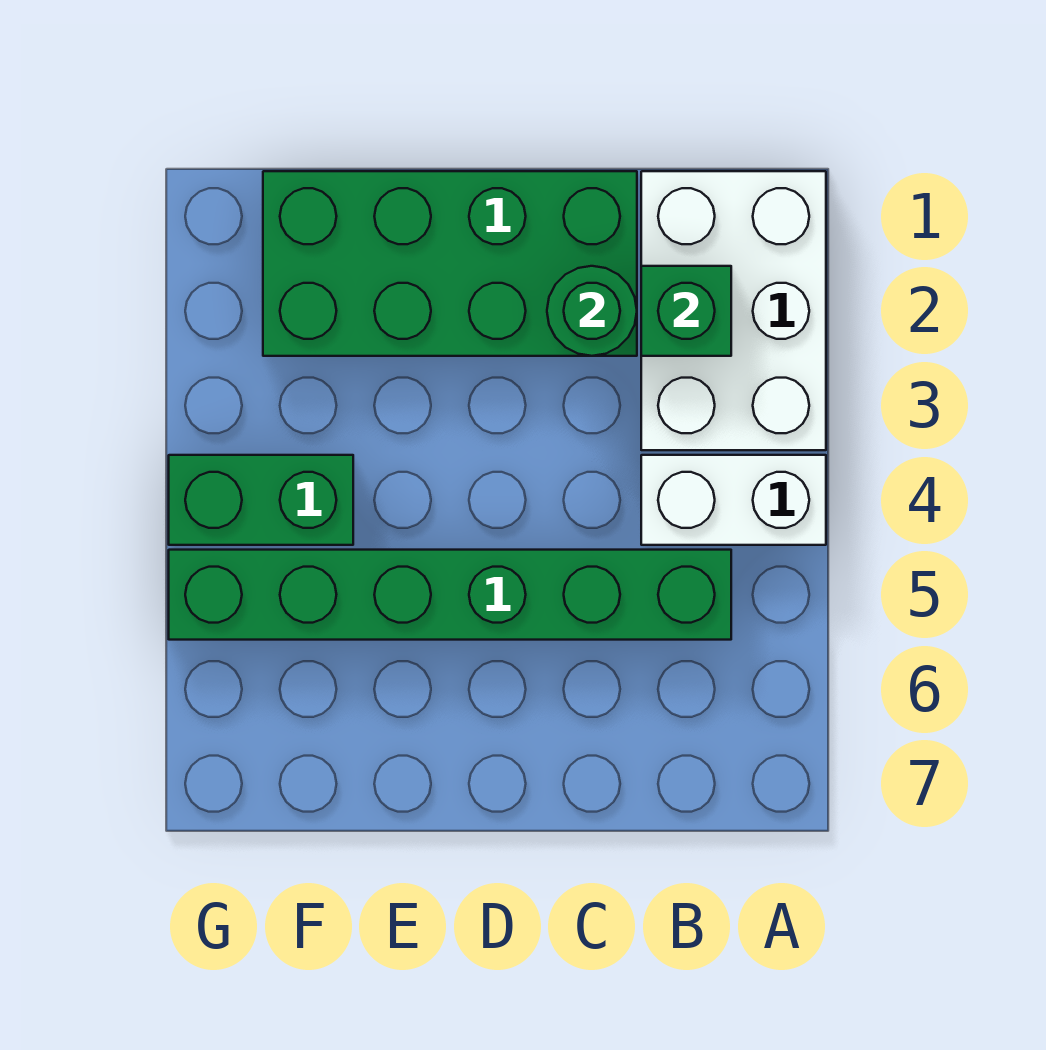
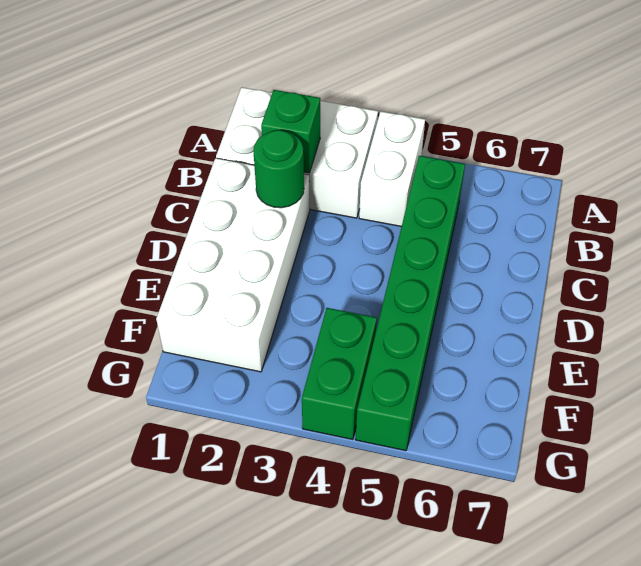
green 2x4 brick [263,171,637,356] -> white 2x4 brick [156,158,310,372]

